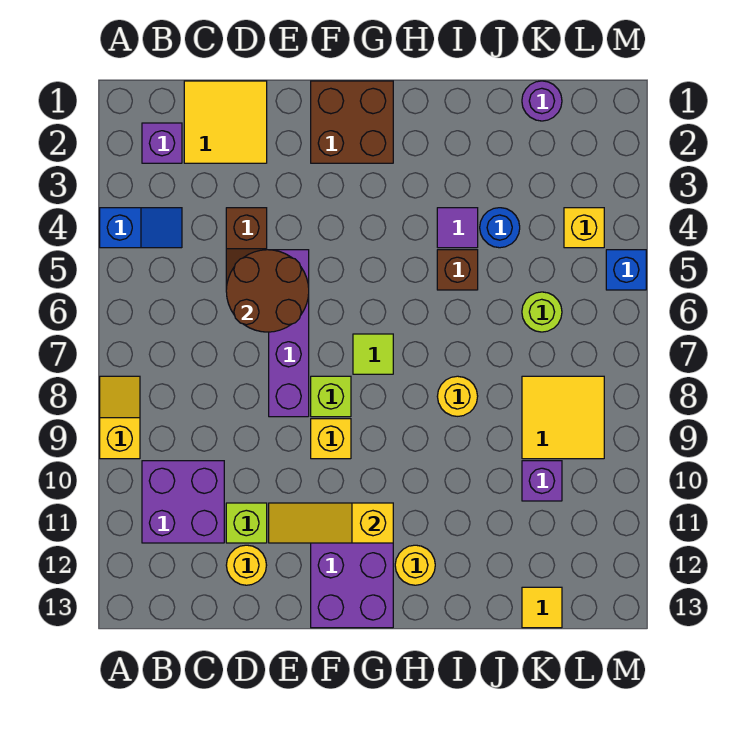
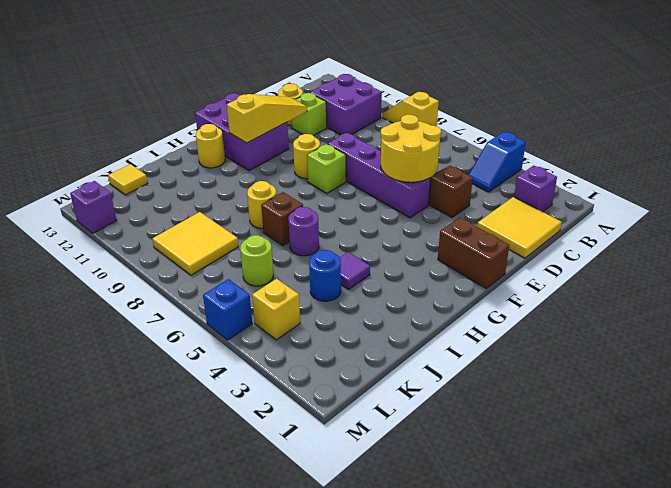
yellow 1x2 slope [100,376,140,459] -> yellow 1x2 slope turned to [383,92,439,126]
brown 2x2 round brick [226,250,309,332] -> yellow 2x2 round brick [381,115,441,182]
brown 2x2 brick [311,81,393,163] -> brown 1x2 brick [438,218,509,288]
yellow 1x1 brick [311,419,351,459] -> yellow 1x1 round brick [293,134,320,179]
lime 1x1 tile [353,334,393,374] -> none
brown 1x1 brick [437,250,478,290] -> brown 1x1 brick moved to [261,192,303,246]
purple 1x1 round brick [522,81,562,121] -> purple 1x1 round brick moved to [288,207,319,256]
purple 1x1 brick [522,461,562,501] -> purple 1x1 brick moved to [70,181,117,233]

